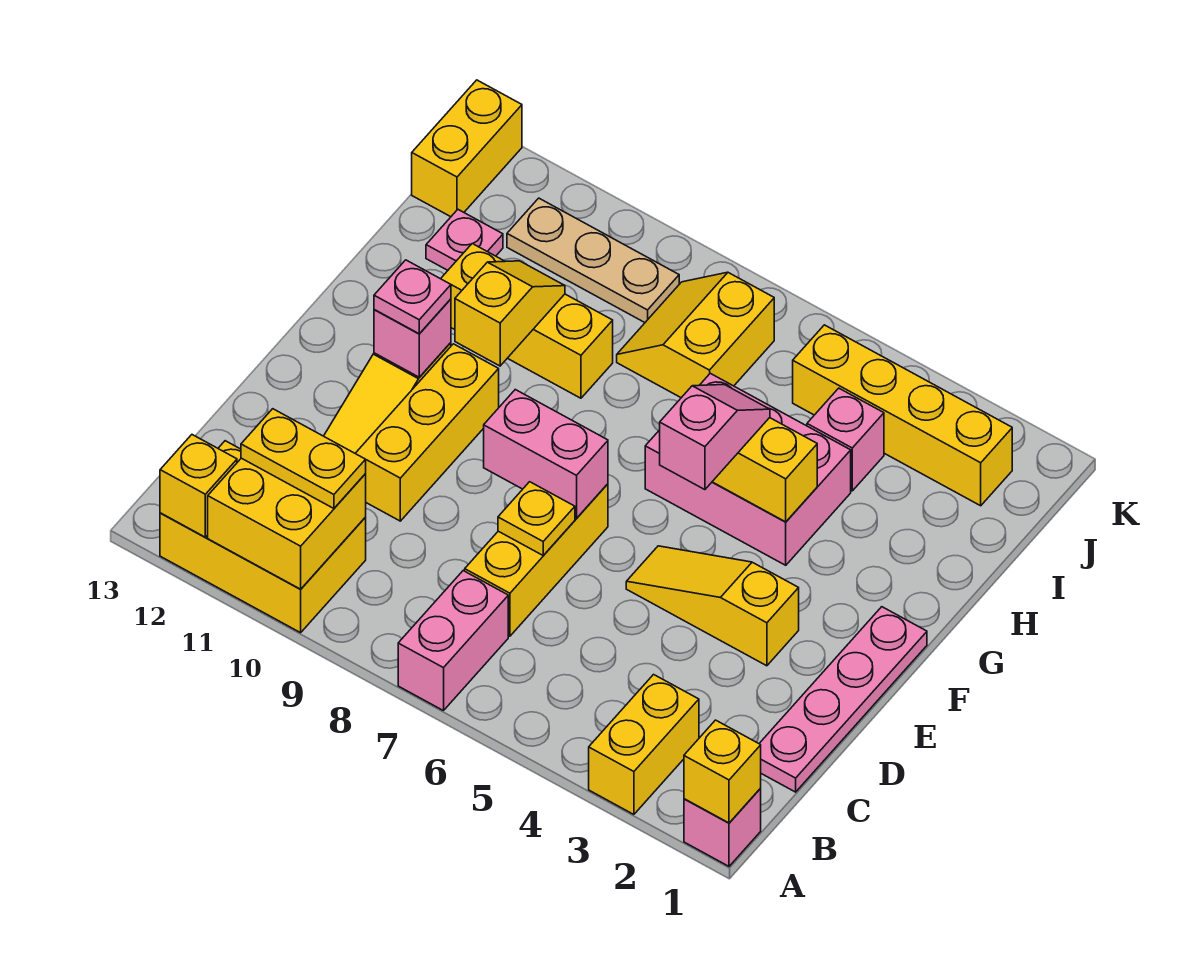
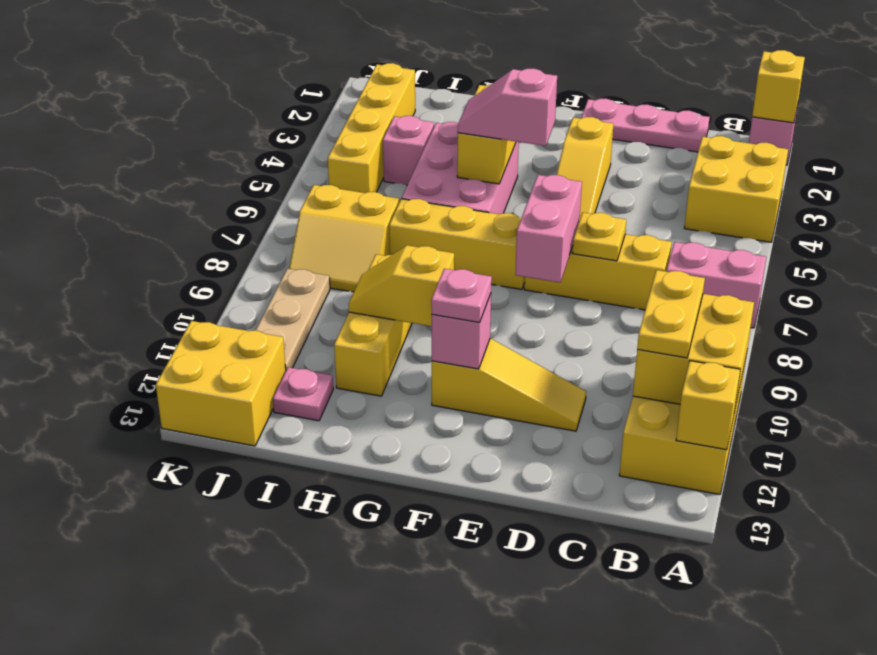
yellow 1x2 brick [589,675,699,814] -> yellow 2x2 brick [684,136,788,242]
pink 1x4 plate [759,607,927,792] -> pink 1x3 plate [581,99,710,152]
yellow 1x3 brick [355,344,499,521] -> yellow 1x3 brick moved to [389,198,525,289]
yellow 1x2 brick [412,80,522,217] -> yellow 2x2 brick [156,321,286,446]

